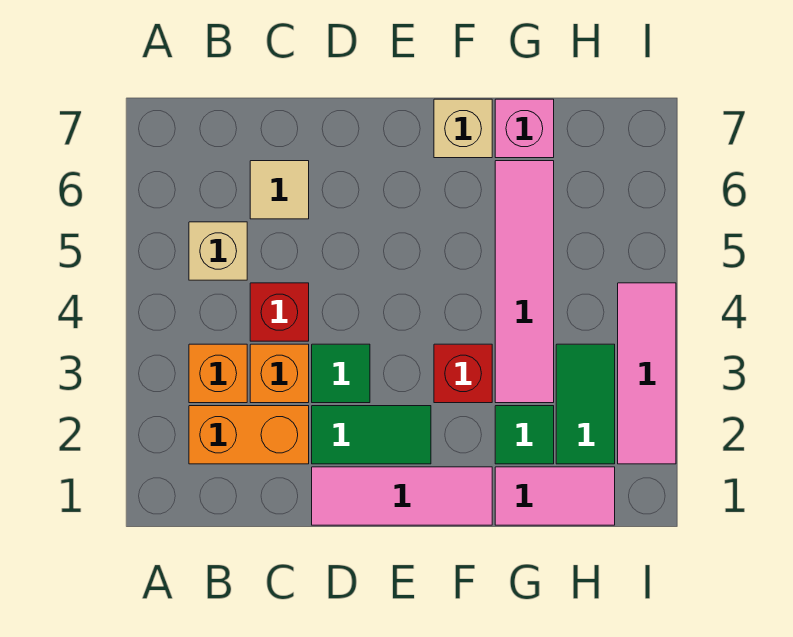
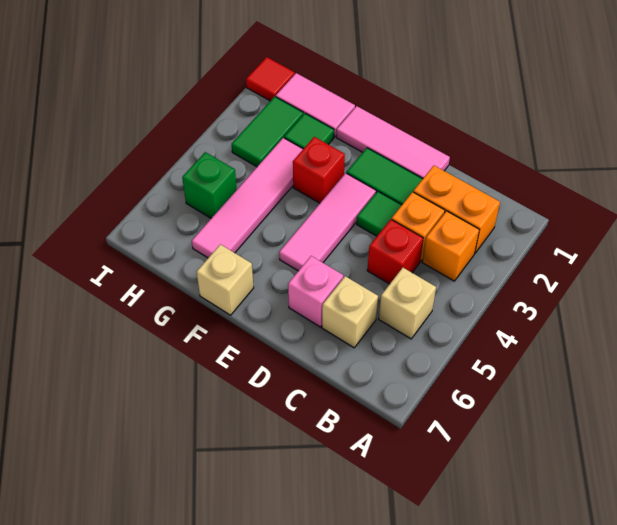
tan 1x1 tile [250,161,309,219] -> tan 1x1 brick [322,276,378,348]
pink 1x1 brick [495,99,554,158] -> pink 1x1 brick moved to [288,256,343,327]
none -> green 1x1 brick [182,152,237,218]
none -> red 1x1 tile [246,57,295,101]
pink 1x3 tile [618,283,676,464] -> pink 1x3 tile moved to [279,173,376,271]

